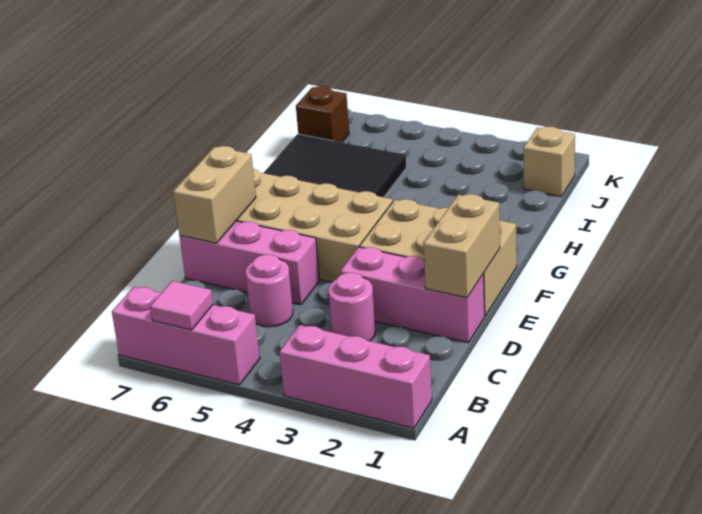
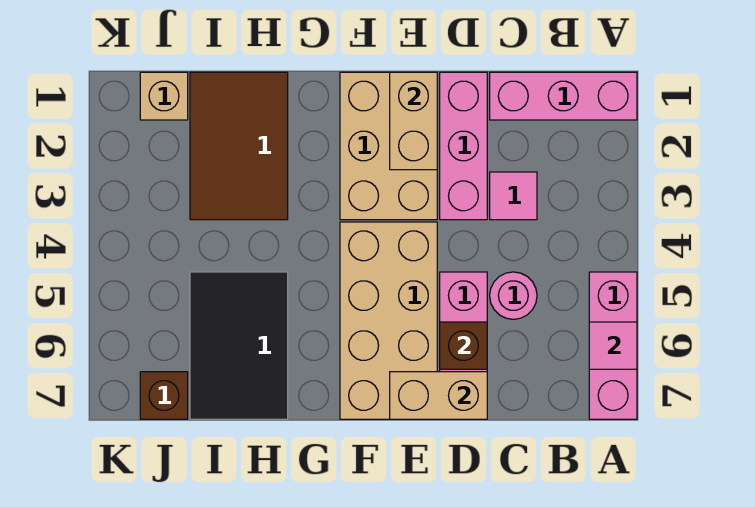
pink 1x3 brick [279,325,432,428] -> pink 1x3 brick turned to [490,72,637,120]
pink 1x1 round brick [328,273,375,341] -> pink 1x1 tile [490,172,537,220]
tan 1x2 brick [423,194,500,298] -> tan 1x2 brick turned to [390,72,437,170]
none -> brown 1x1 brick [440,322,487,369]
none -> brown 2x3 tile [190,72,288,220]

